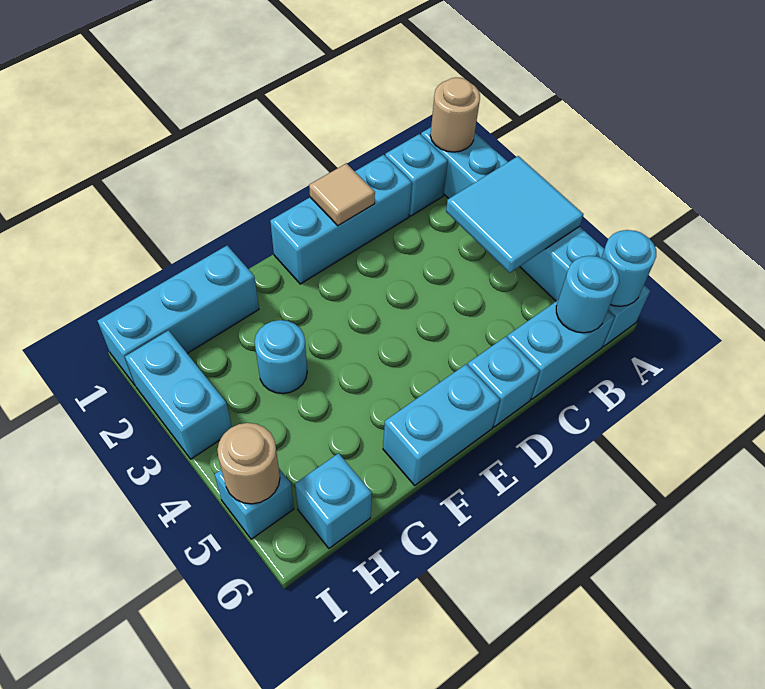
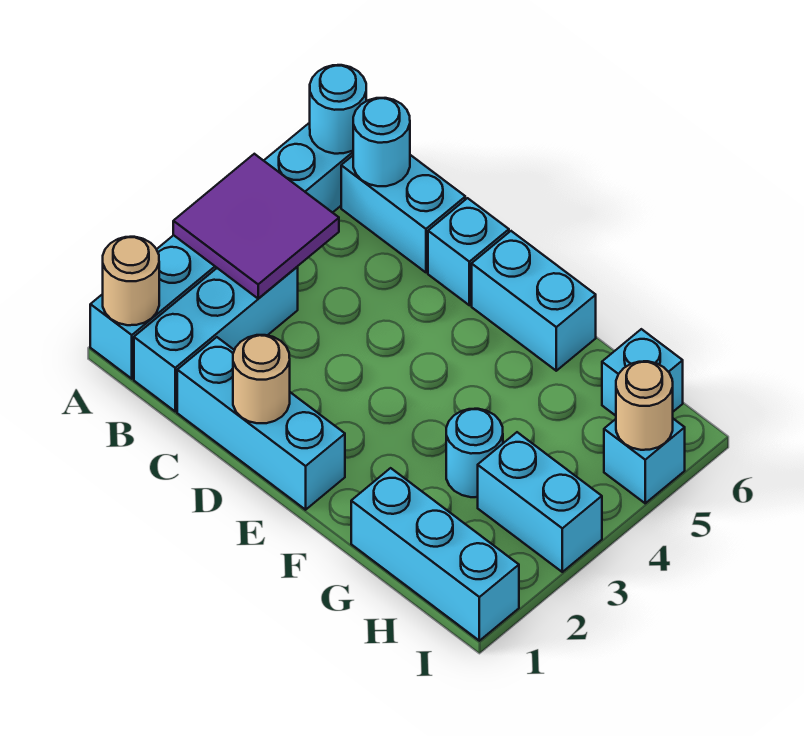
cyan 2x2 tile [446,156,583,273] -> purple 2x2 tile [173,154,339,299]
cyan 1x1 brick [385,134,448,216] -> cyan 1x3 brick [134,267,298,411]
tan 1x1 tile [309,163,375,226] -> tan 1x1 round brick [233,335,290,423]
cyan 1x2 brick [125,330,232,459] -> cyan 1x2 brick turned to [478,432,602,572]

